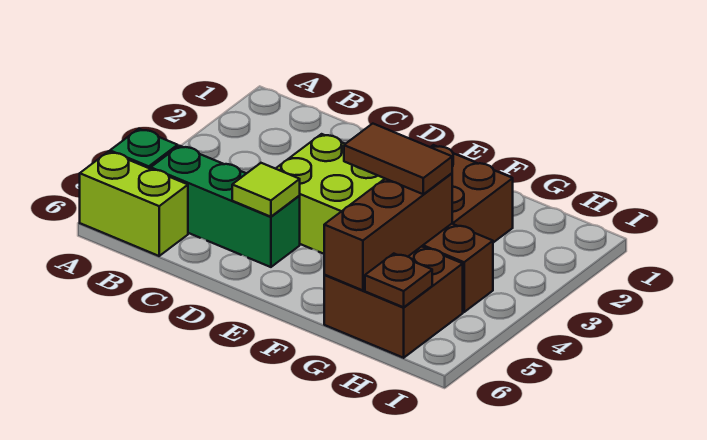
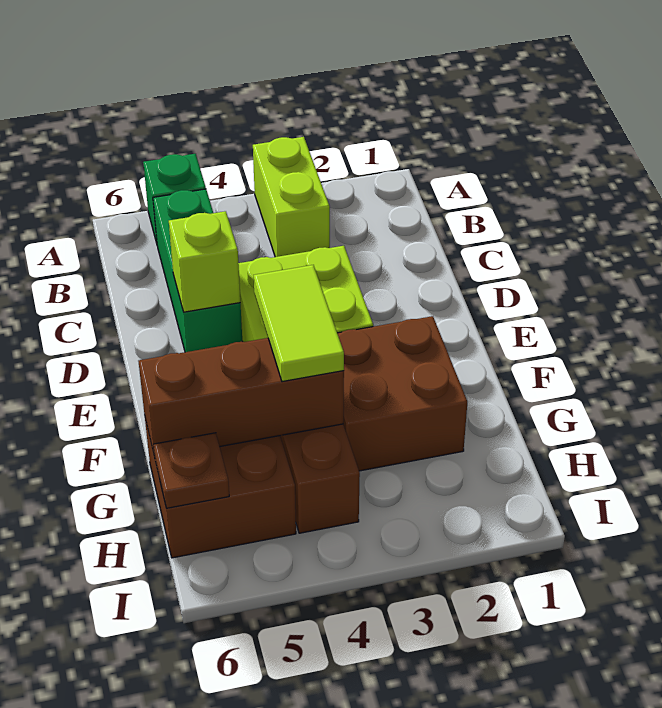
lime 1x2 brick [80,152,188,256] -> lime 1x2 brick moved to [253,137,330,257]
lime 1x1 tile [232,163,300,217] -> lime 1x1 brick [169,211,240,312]
brown 1x2 tile [344,124,452,194] -> lime 1x2 tile [254,265,344,382]

